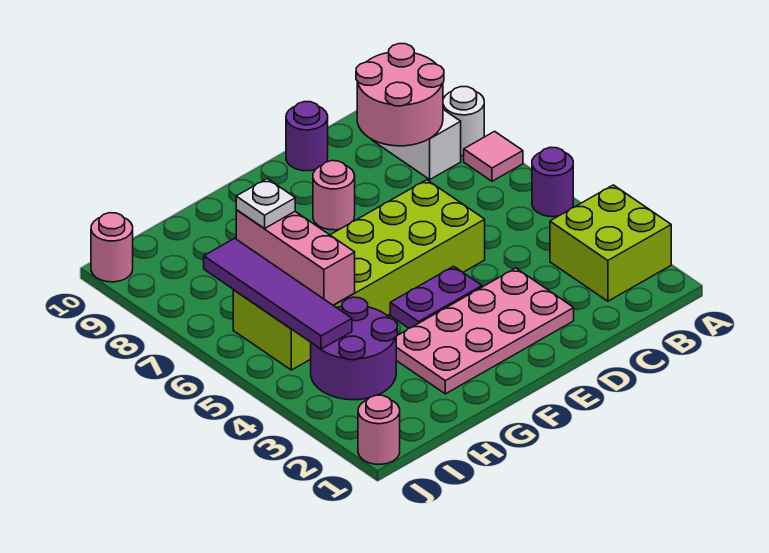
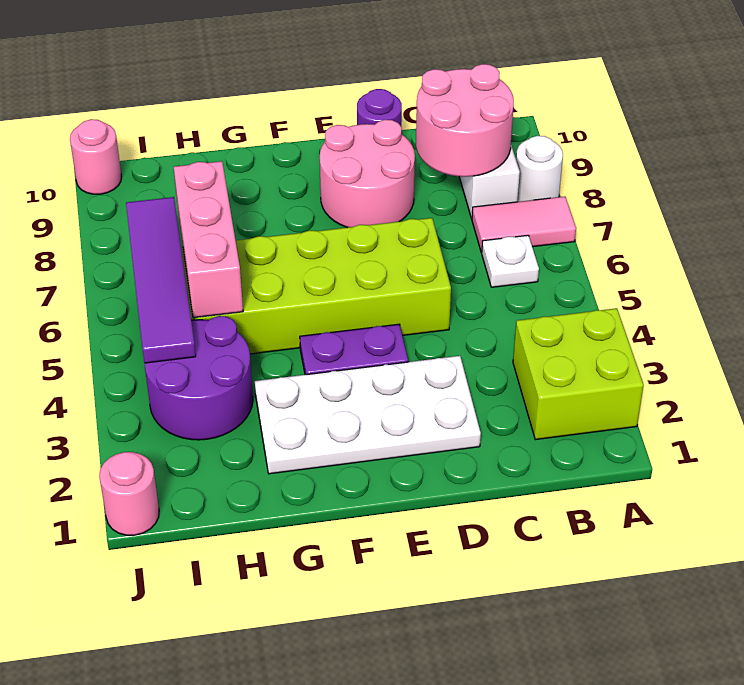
purple 1x1 round brick [532,147,573,217] -> none
pink 1x1 tile [464,131,523,181] -> pink 1x2 tile [472,197,576,252]
pink 2x4 plate [396,268,574,394] -> white 2x4 plate [254,356,481,474]
pink 1x1 round brick [313,161,355,230] -> pink 2x2 round brick [320,120,415,228]
white 1x1 plate [236,179,295,228] -> white 1x1 plate moved to [481,235,539,287]

